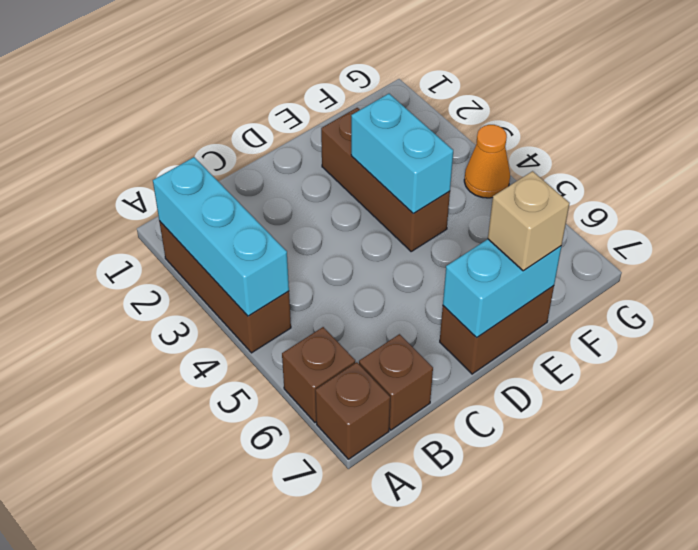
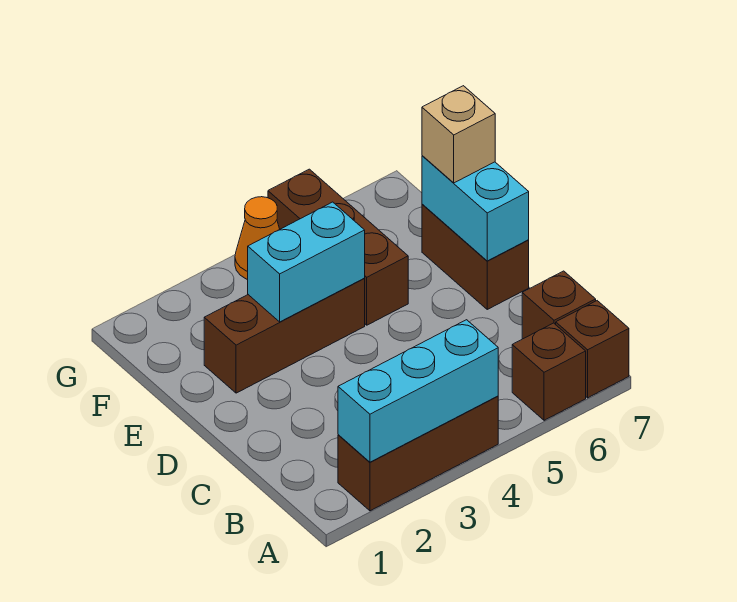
none -> brown 1x3 brick [268,169,408,325]

